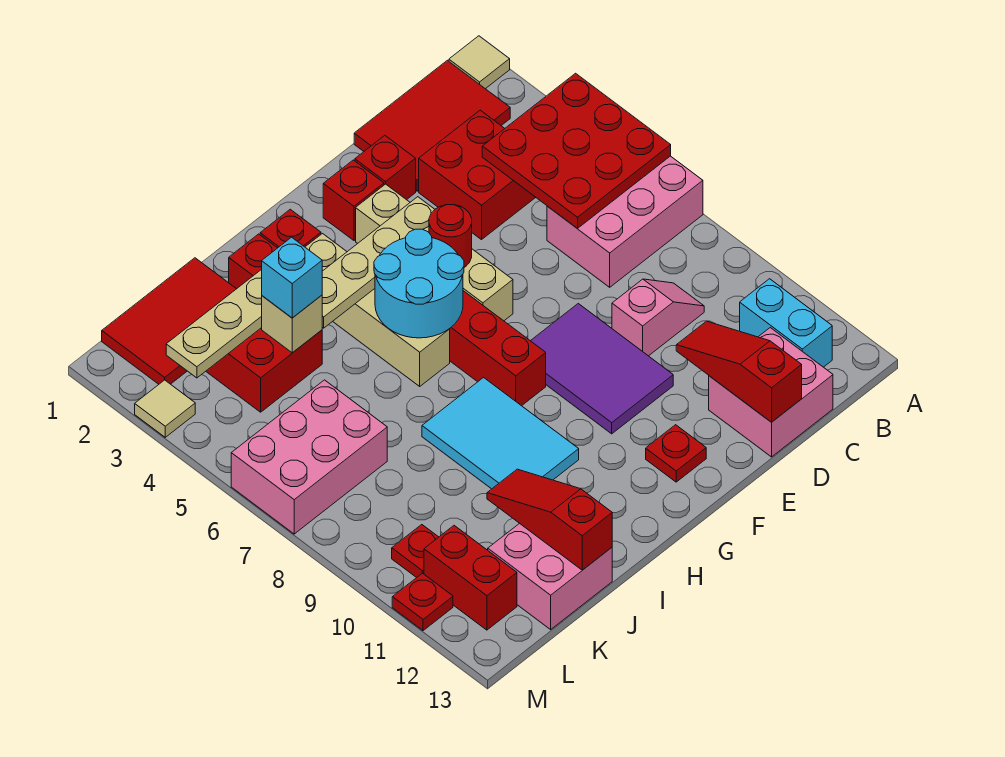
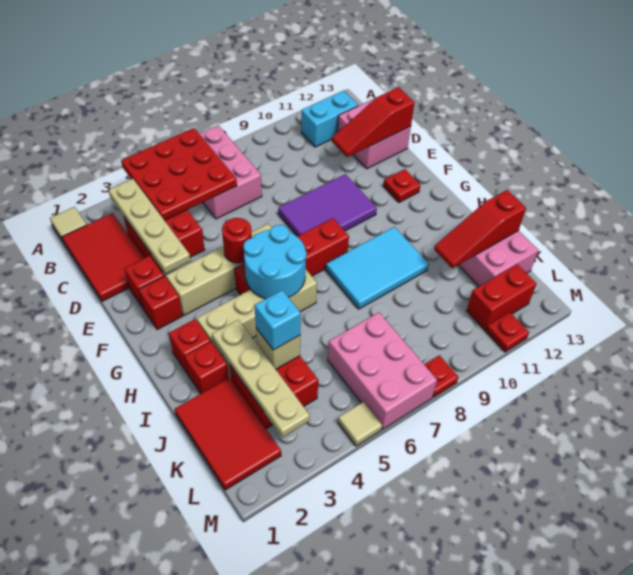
pink 1x2 slope [612,279,704,356] -> none
tan 1x4 plate [322,197,435,328] -> tan 1x4 plate moved to [109,179,191,274]
red 1x1 plate [392,525,438,578] -> red 1x1 plate moved to [424,355,458,397]
tan 1x1 tile [135,380,195,437] -> tan 1x1 tile moved to [338,402,382,446]

